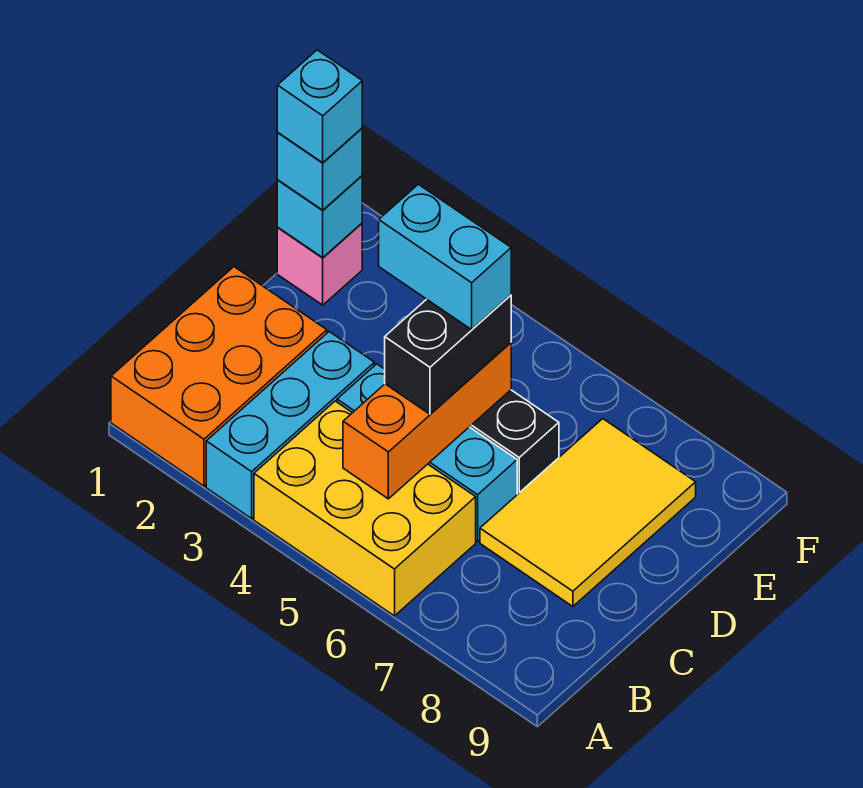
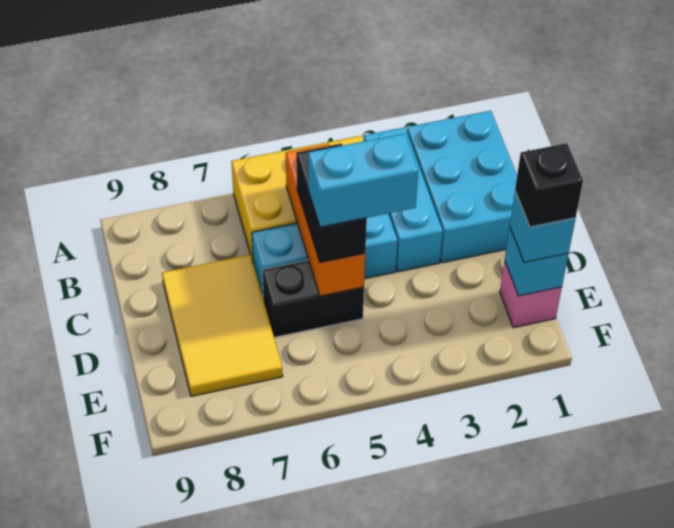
orange 2x3 brick [111,267,327,486] -> cyan 2x3 brick [407,111,517,263]
cyan 1x1 brick [277,50,362,163] -> black 1x1 brick [515,143,583,227]

